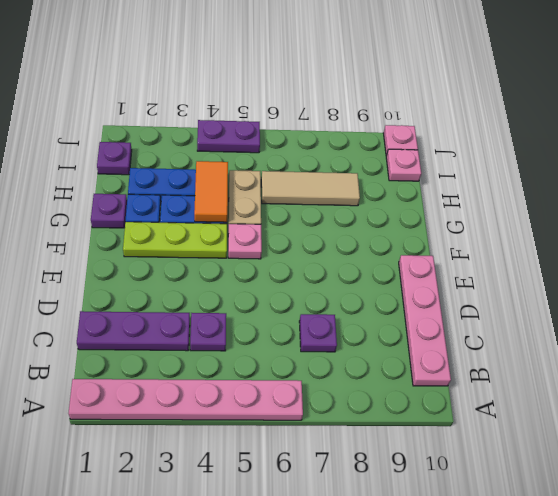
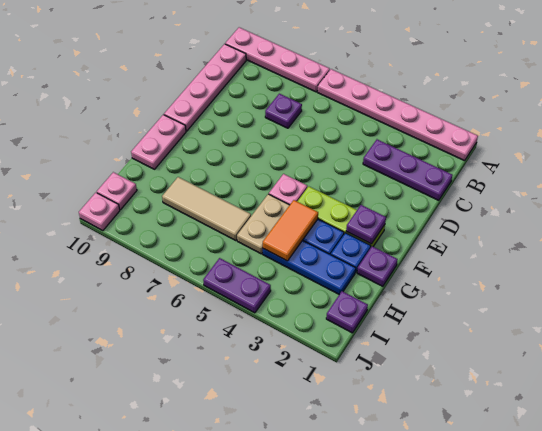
none -> pink 1x4 plate [225,27,330,92]
purple 1x1 plate [190,313,226,351] -> purple 1x1 plate moved to [346,205,386,244]
none -> pink 1x2 plate [131,115,186,169]

